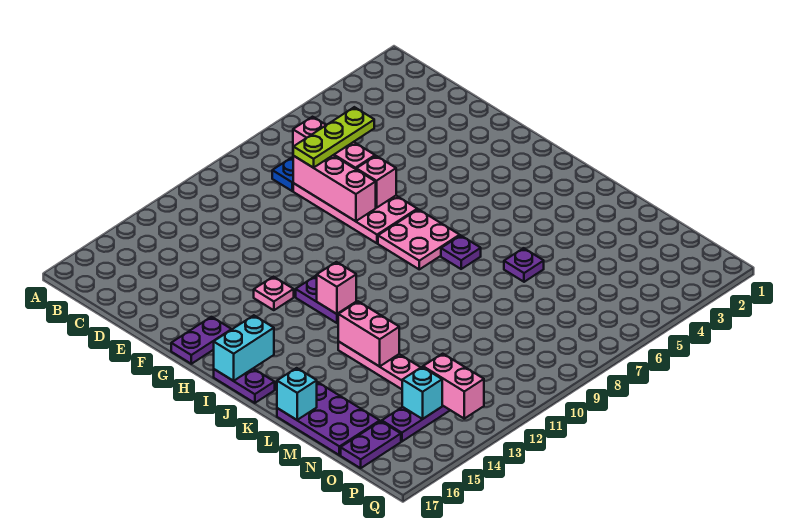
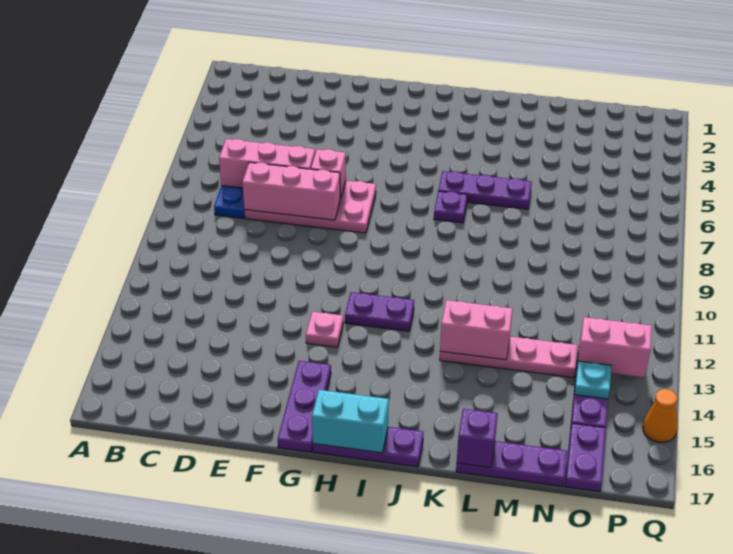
lime 1x3 plate [293,107,374,168] -> none
purple 1x2 plate [171,317,232,364] -> purple 1x3 plate [278,361,331,452]
pink 2x2 plate [378,209,460,269] -> none
pink 1x1 brick [317,262,356,314] -> none
cyan 1x2 brick [214,315,274,381] -> cyan 1x2 brick turned to [312,390,389,453]
purple 1x2 plate [214,369,275,403] -> purple 1x3 plate [313,427,423,467]
purple 1x1 plate [504,248,544,282] -> purple 1x3 plate [438,171,532,209]
purple 2x3 plate [277,382,380,455] -> purple 1x3 plate [456,441,567,487]
cyan 1x1 brick [277,368,317,420] -> purple 1x1 brick [457,409,498,468]
cyan 1x1 brick [402,367,442,419] -> cyan 1x1 plate [575,361,611,399]
none -> orange 1x1 cone [643,389,678,442]

